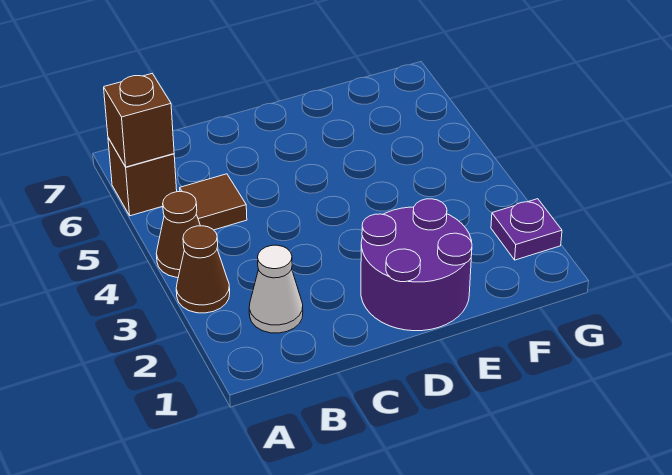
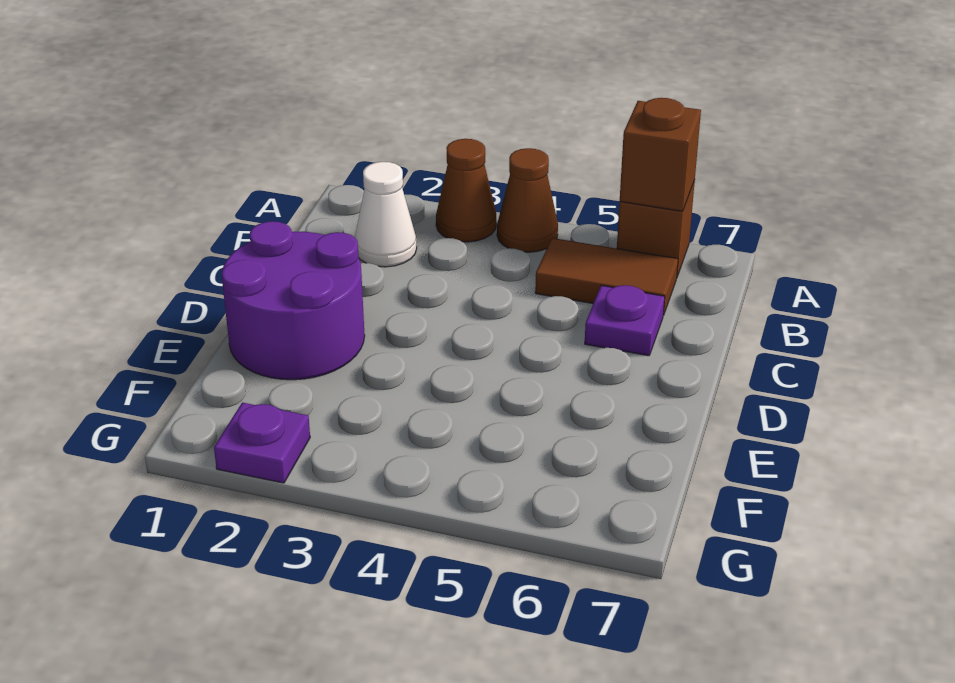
brown 1x1 tile [180,174,247,230] -> brown 1x2 tile [535,238,678,315]
none -> purple 1x1 plate [585,285,665,356]

